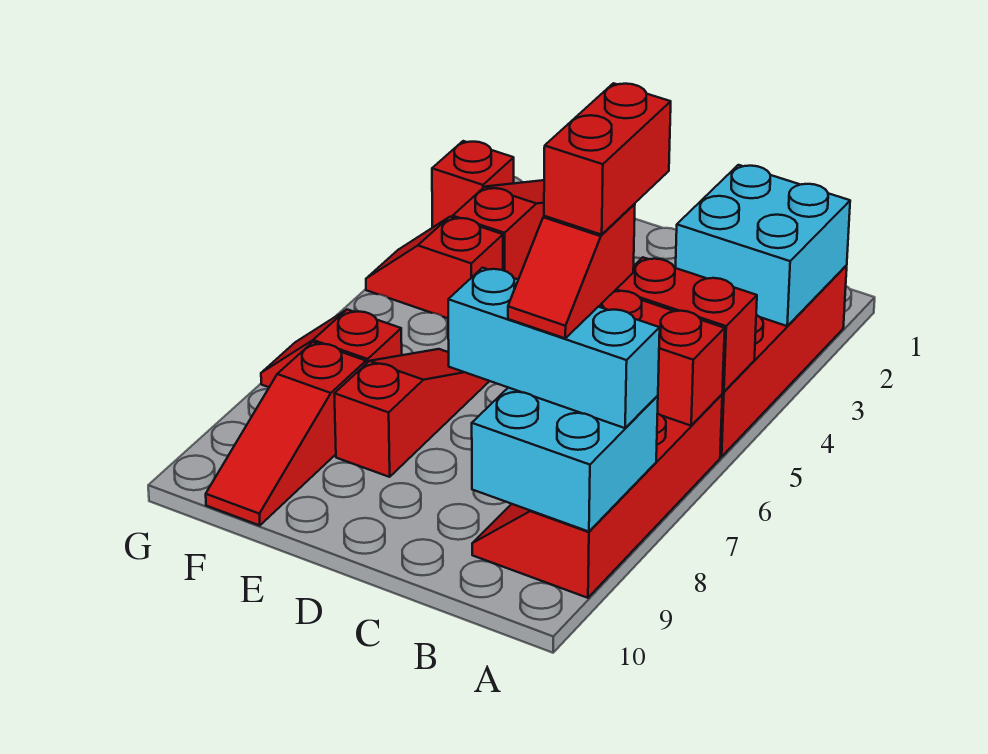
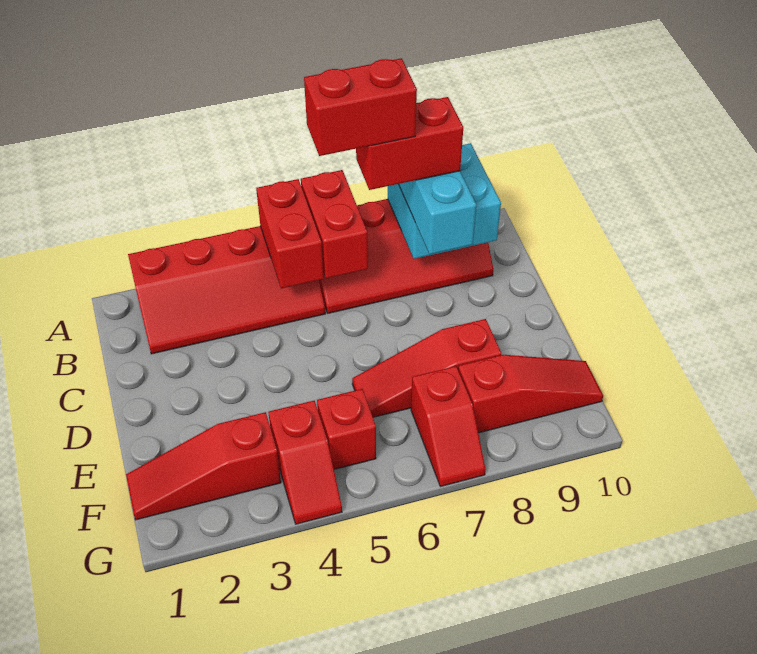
cyan 2x2 brick [676,165,850,326] -> none
red 1x2 slope [508,204,635,338] -> red 1x2 brick [356,97,463,190]
red 1x1 brick [432,141,514,227] -> red 1x1 brick moved to [317,389,376,469]

